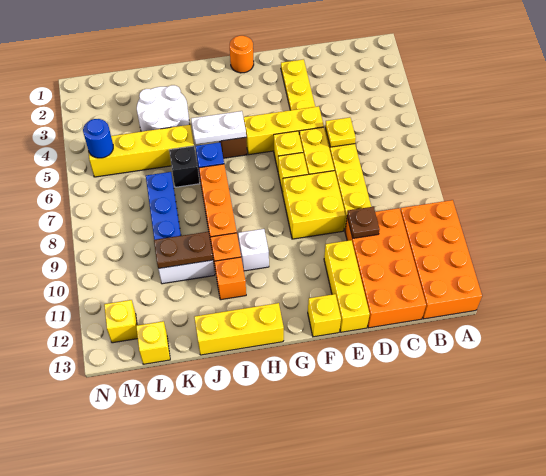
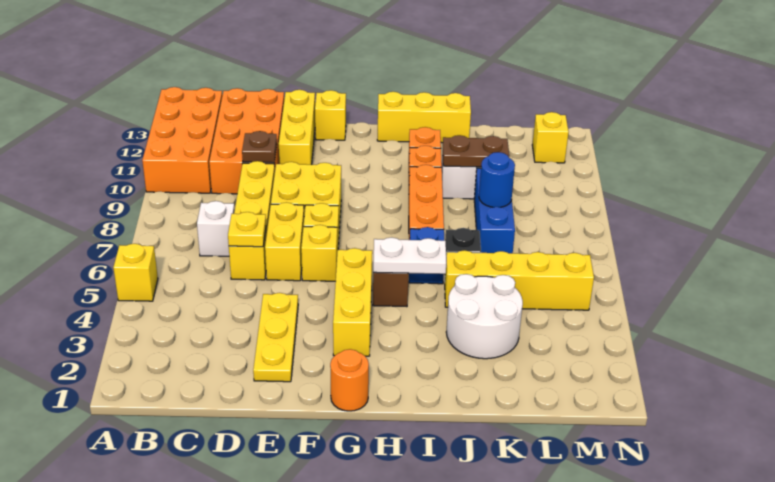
yellow 1x3 brick [244,106,324,155] -> yellow 1x3 brick turned to [333,248,372,356]
white 1x1 brick [238,229,269,271] -> white 1x1 brick moved to [197,201,235,256]
yellow 1x1 brick [136,321,170,364] -> yellow 1x1 brick moved to [113,244,158,301]
blue 1x1 round brick [83,119,113,158] -> blue 1x1 round brick moved to [479,152,515,207]

